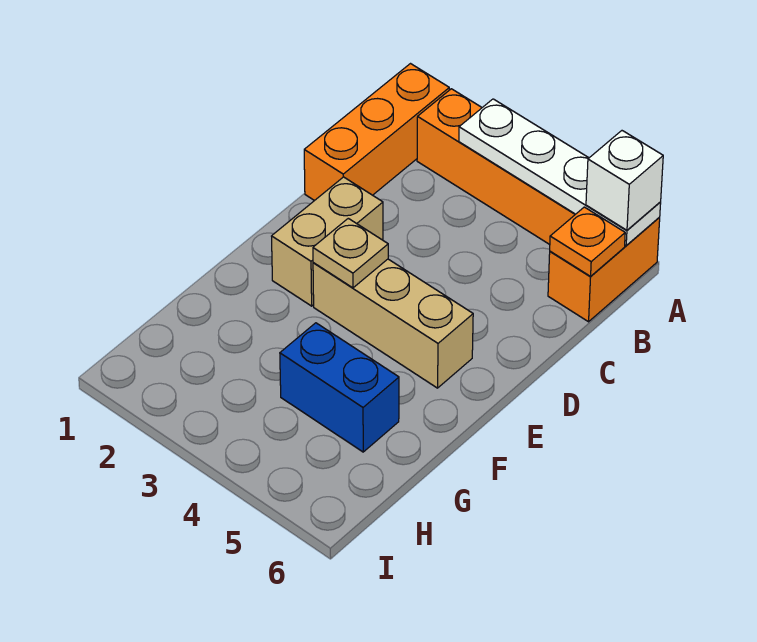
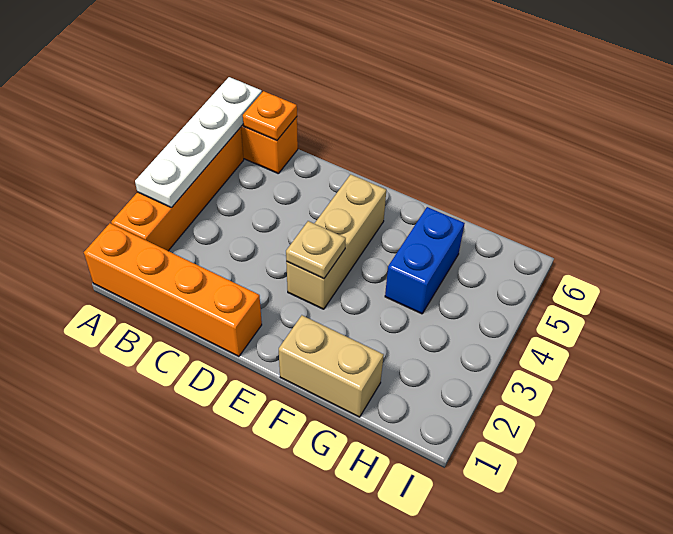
orange 1x3 brick [304,64,449,201] -> orange 1x4 brick [84,223,262,356]
white 1x1 brick [586,131,663,230] -> none
tan 1x2 brick [272,177,383,306] -> tan 1x2 brick moved to [279,315,384,417]

